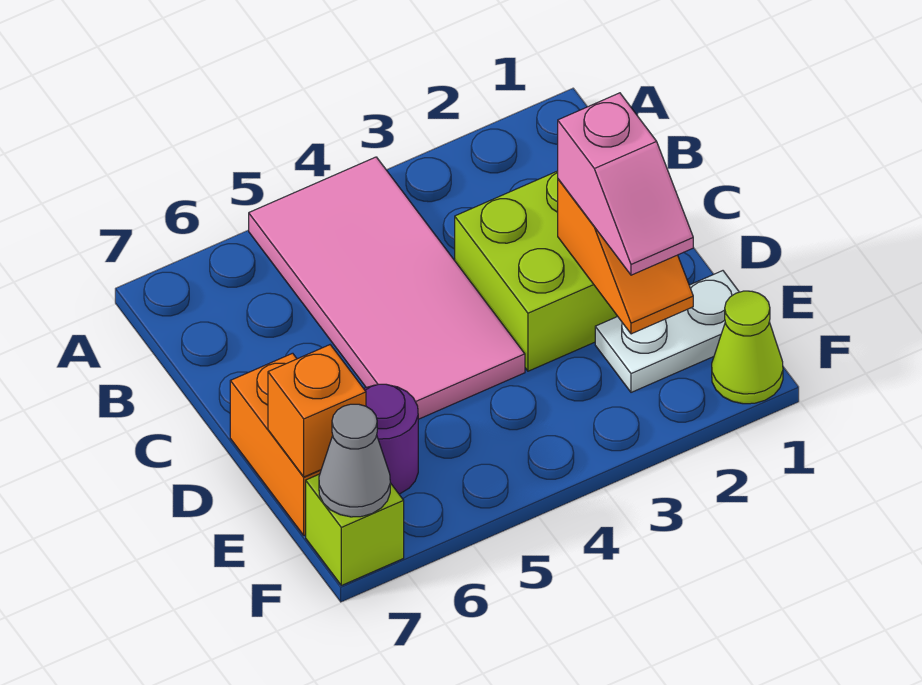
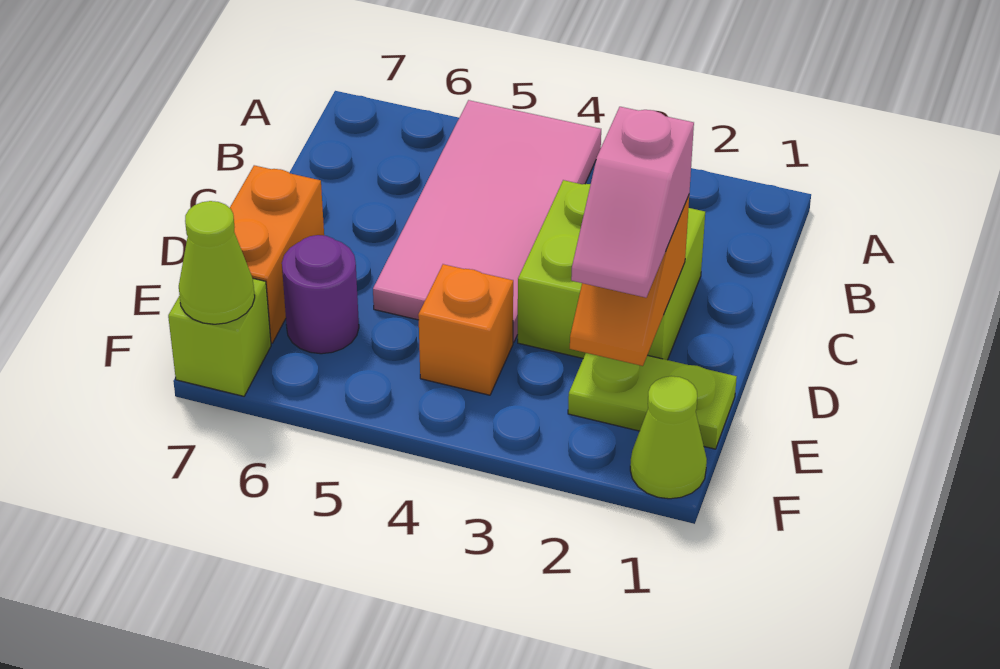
white 1x2 plate [595,271,739,392] -> lime 1x2 plate [568,353,737,449]
orange 1x1 brick [268,345,366,477] -> orange 1x1 brick moved to [418,264,513,395]
grey 1x1 cone [319,404,390,517] -> lime 1x1 cone [179,201,255,324]

